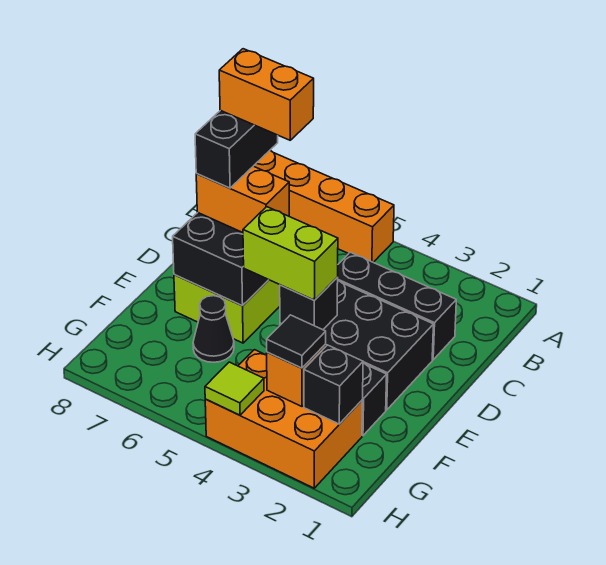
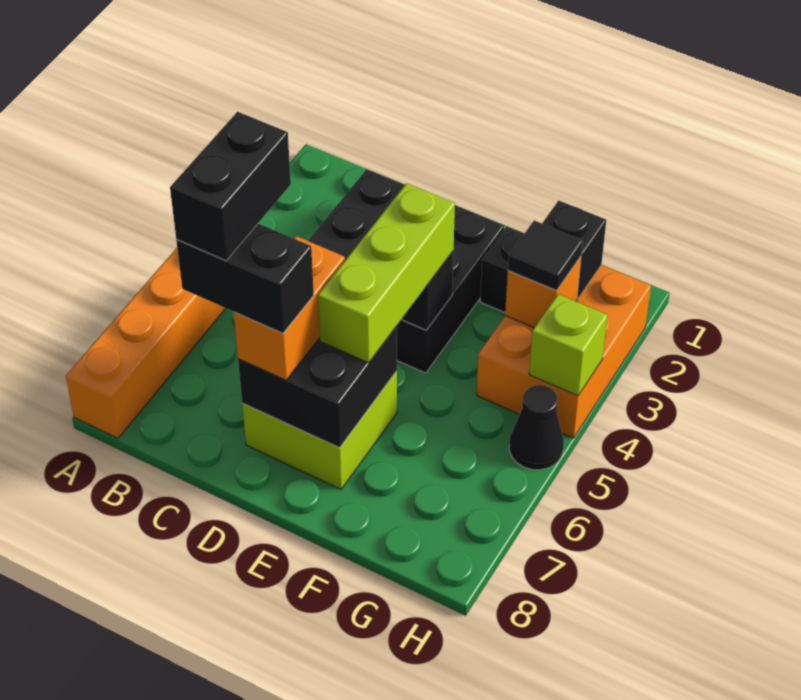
orange 1x2 brick [219,49,314,140] -> black 1x2 brick [170,112,291,261]
lime 1x2 brick [243,207,338,300] -> lime 1x3 brick [318,183,455,363]
black 1x1 cone [193,296,234,362] -> black 1x1 cone moved to [509,385,564,470]
lime 1x1 tile [205,362,264,415] -> lime 1x1 brick [529,294,608,396]

